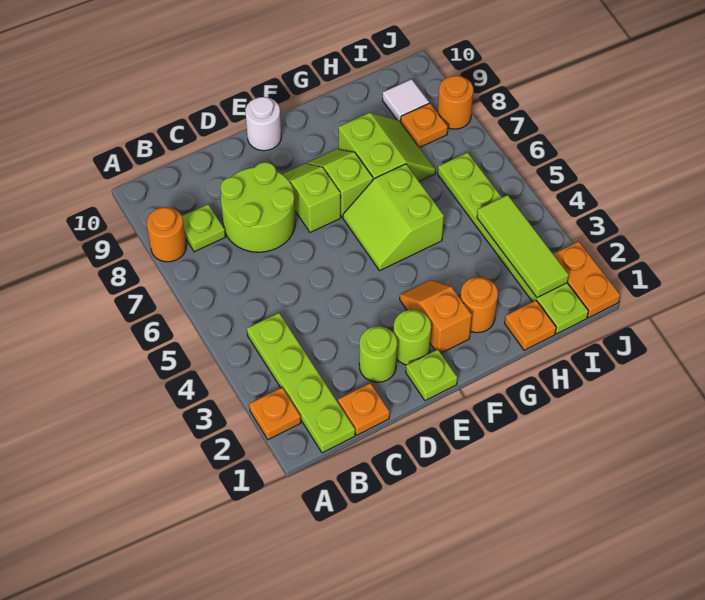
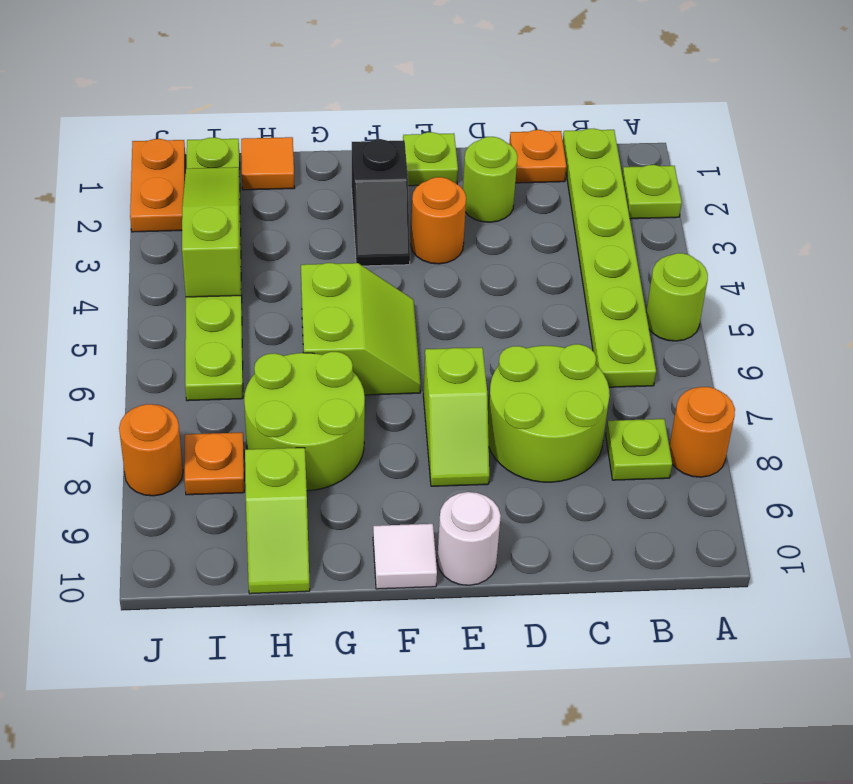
orange 1x1 plate [249,388,301,440] -> lime 1x1 plate [622,165,682,219]
lime 1x4 plate [247,313,355,453] -> lime 1x6 plate [563,129,656,387]
lime 1x1 round brick [393,310,431,365] -> lime 1x1 round brick moved to [646,253,708,341]
orange 1x2 slope [400,280,472,353] -> black 1x2 slope [352,139,410,266]
lime 1x2 slope [307,149,373,217] -> lime 1x2 slope moved to [245,448,310,594]
orange 1x1 round brick [460,277,498,333] -> orange 1x1 round brick moved to [411,177,466,264]
lime 2x2 slope [338,113,436,181] -> lime 2x2 round brick [244,352,365,491]
orange 1x1 plate [504,301,556,350] -> orange 1x1 tile [241,137,294,190]
lime 1x3 tile [477,195,569,298] -> lime 1x3 slope [182,167,241,297]
white 1x1 tile [383,79,429,122] -> white 1x1 tile moved to [373,524,437,589]

